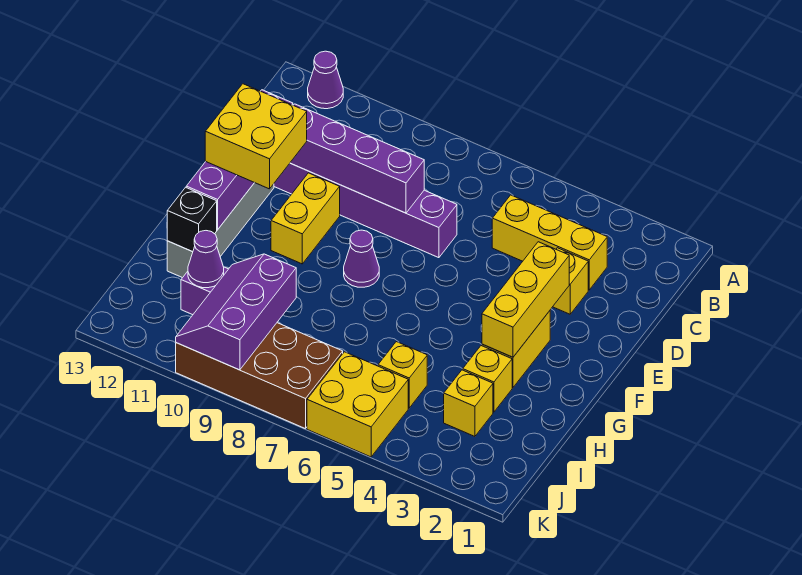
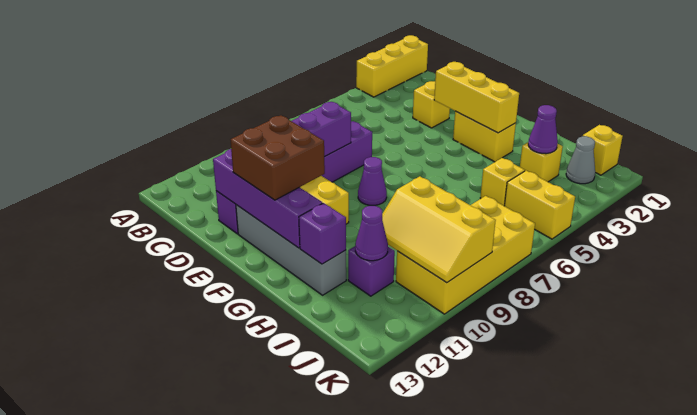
purple 1x1 cone [308,51,343,109] -> purple 1x1 cone moved to [528,105,558,154]
yellow 1x3 brick [492,195,607,290] -> yellow 1x3 brick moved to [356,35,428,97]
yellow 2x2 brick [205,84,307,189] -> brown 2x2 brick [231,115,325,200]
yellow 1x1 brick [463,346,512,412] -> yellow 1x1 brick moved to [583,125,623,175]
black 1x1 brick [167,187,217,252] -> purple 1x1 brick [299,203,346,264]
purple 2x3 slope [176,254,296,370] -> yellow 2x3 slope [382,176,496,283]
none -> grey 1x1 cone [566,136,595,184]
yellow 2x2 brick [307,352,408,457] -> yellow 1x2 brick [505,171,575,239]
brown 2x4 brick [176,323,343,429] -> yellow 2x4 brick [396,196,535,314]

